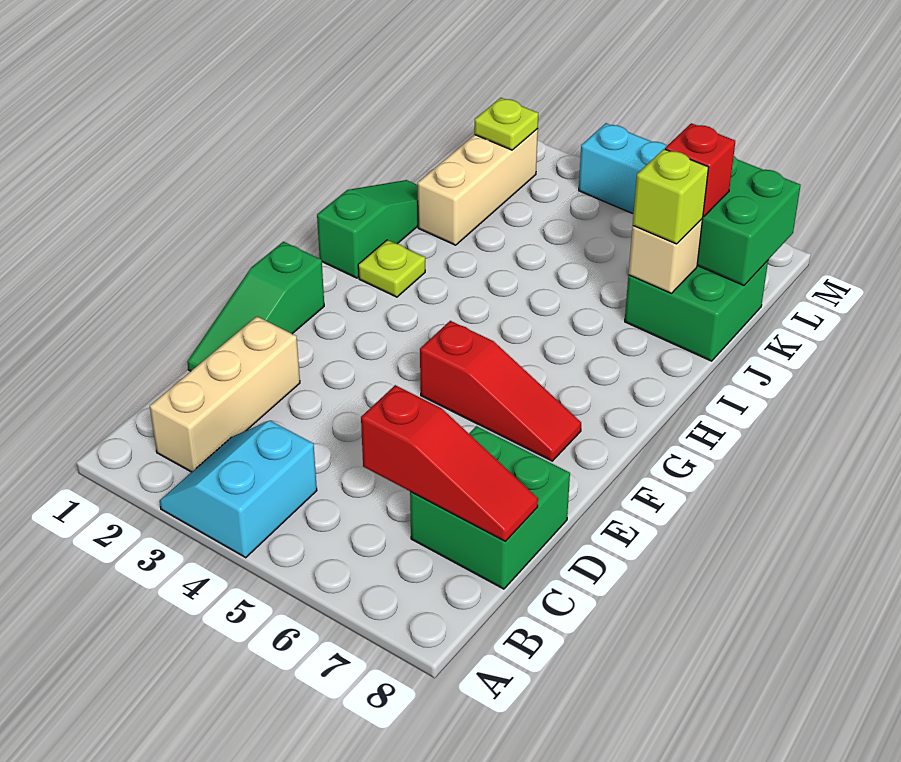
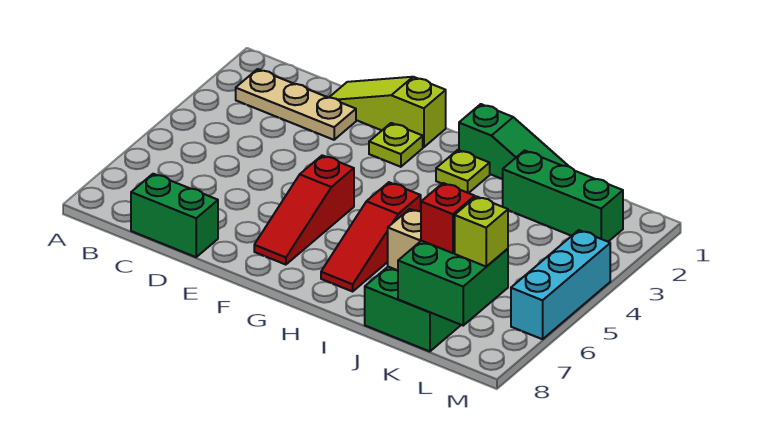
cyan 2x2 slope [160,421,317,558] -> none
tan 1x3 brick [150,317,300,472] -> tan 1x3 plate [236,69,356,140]
red 1x3 slope [361,385,538,541] -> red 1x3 slope moved to [321,182,421,291]
green 2x2 brick [410,426,570,589] -> green 1x2 brick [131,174,218,257]
green 1x3 slope [187,242,324,371] -> lime 1x3 slope [329,77,446,147]
tan 1x3 brick [418,129,538,245] -> green 1x3 brick [503,151,623,242]
lime 1x1 brick [633,149,709,244] -> lime 1x1 brick moved to [455,197,508,267]
lime 1x1 plate [474,98,538,150] -> lime 1x1 plate moved to [369,123,423,167]

